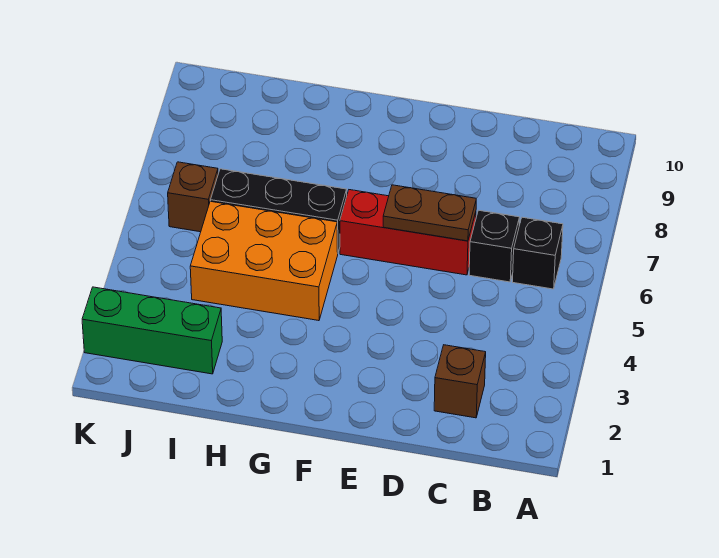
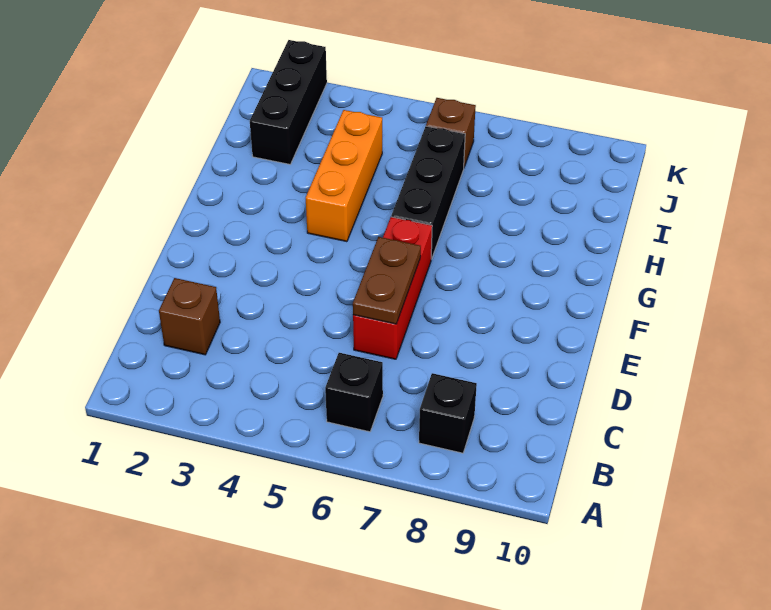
black 1x1 brick [469,210,520,282] -> black 1x1 brick moved to [419,373,477,453]
orange 2x3 brick [190,201,338,321] -> orange 1x3 brick [306,110,382,242]
green 1x3 brick [82,287,222,374] -> black 1x3 brick [250,40,327,164]

